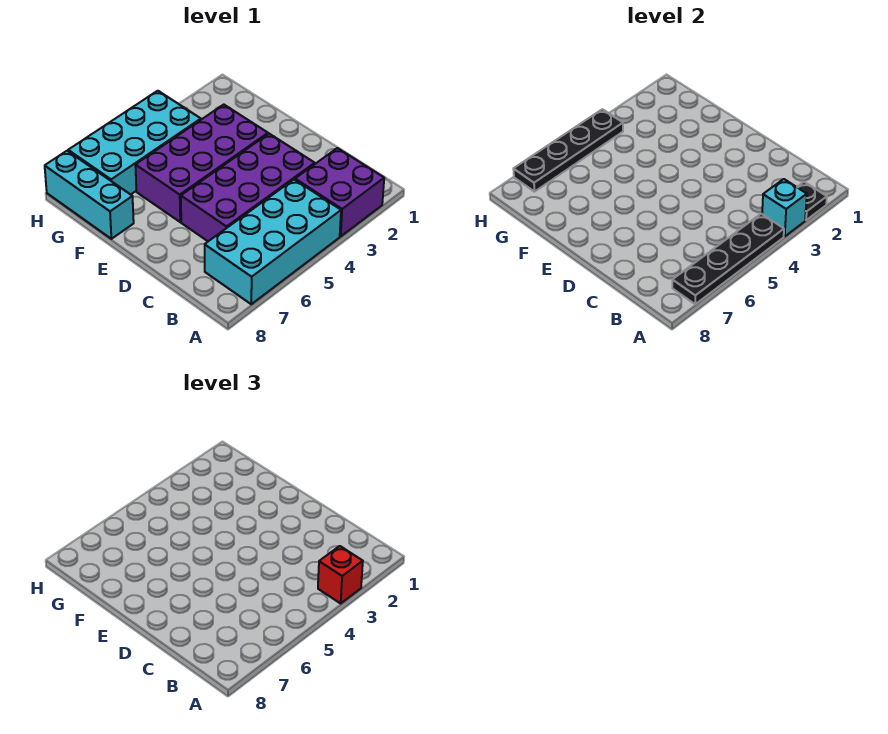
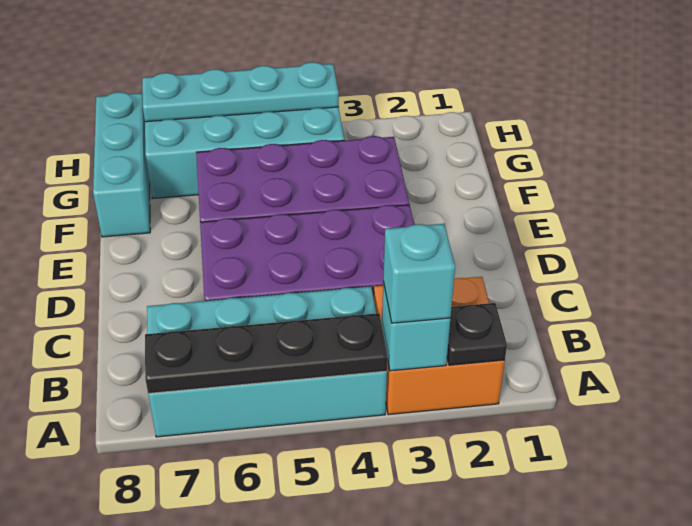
purple 2x2 brick [295,148,384,236] -> orange 2x2 brick [374,277,505,415]
red 1x1 brick [318,546,363,603] -> cyan 1x1 brick [383,224,455,323]
black 1x4 plate [513,109,623,192] -> cyan 1x4 plate [142,62,339,122]

